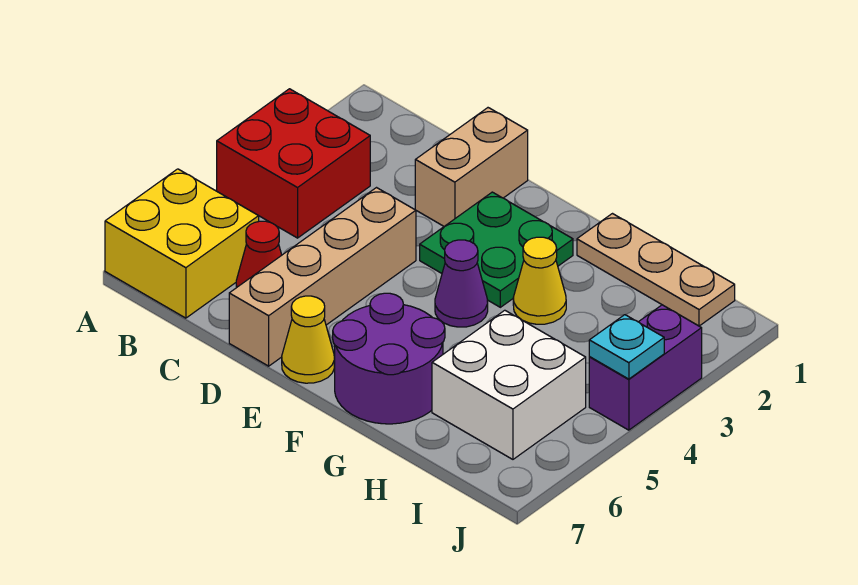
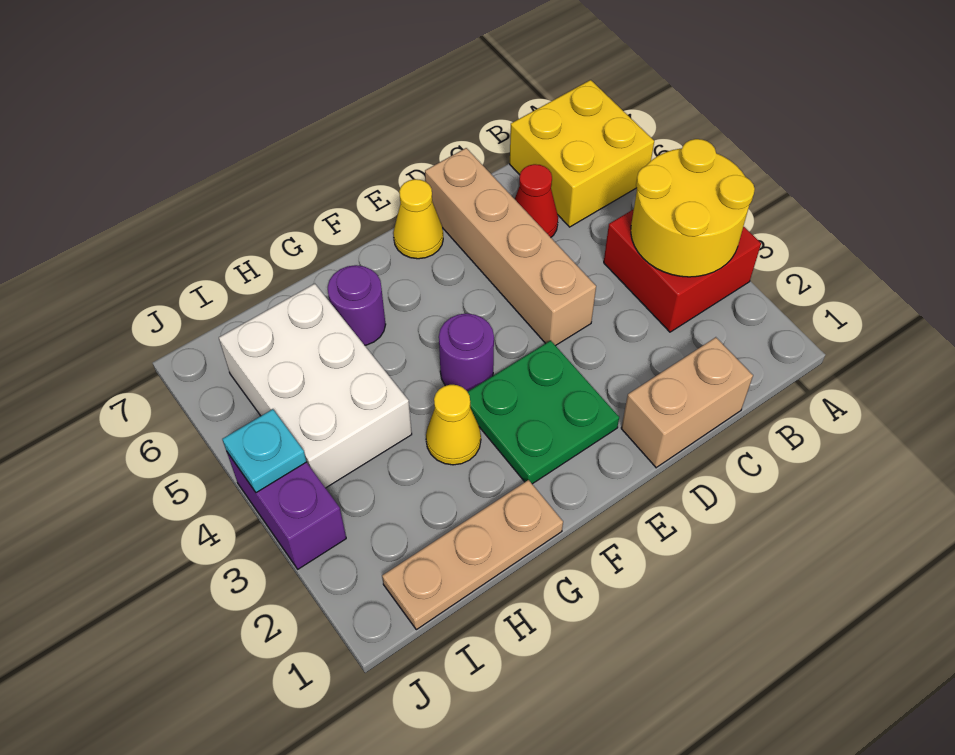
none -> yellow 2x2 round brick [631,139,755,277]
tan 1x2 brick [415,108,528,226] -> tan 1x2 brick turned to [621,337,753,468]
purple 1x1 cone [435,240,488,327] -> purple 1x1 round brick [439,313,494,392]
purple 2x2 round brick [333,293,445,424] -> purple 1x1 round brick [328,265,386,345]
white 2x2 brick [432,310,586,459] -> white 2x3 brick [219,284,412,488]

